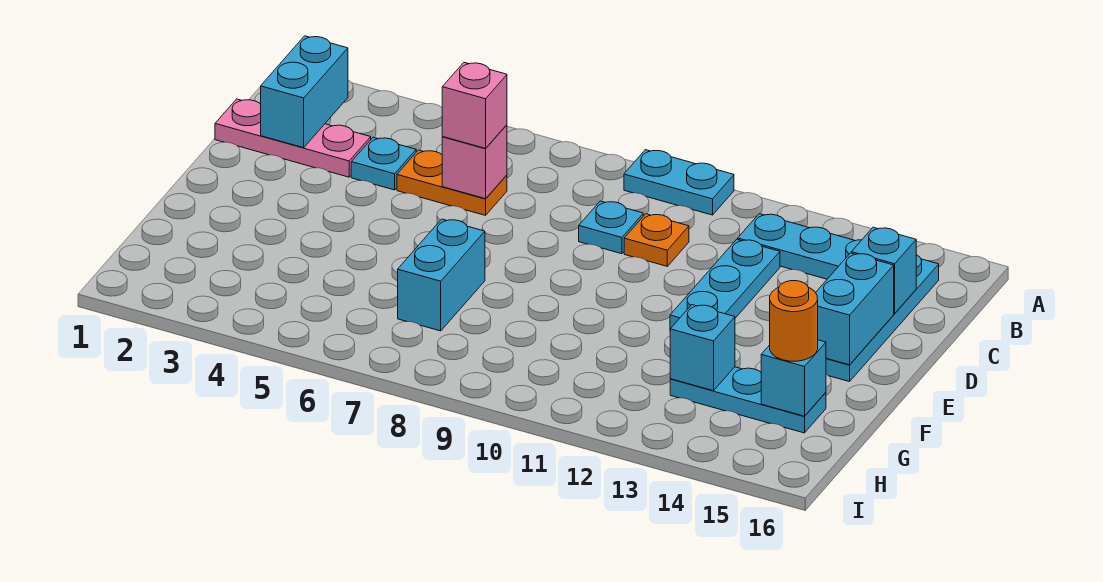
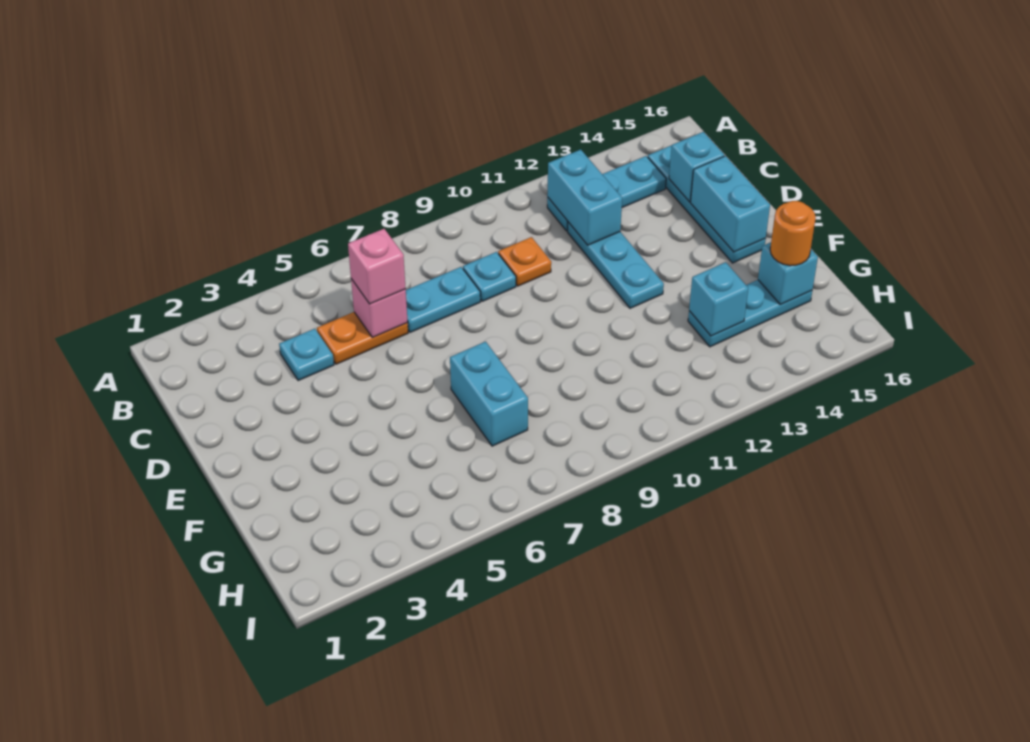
cyan 1x2 plate [624,150,734,215] -> cyan 1x2 plate moved to [406,267,481,332]
cyan 1x2 brick [261,36,348,148] -> cyan 1x2 brick moved to [547,150,622,245]
pink 1x3 plate [215,99,371,177] -> none

